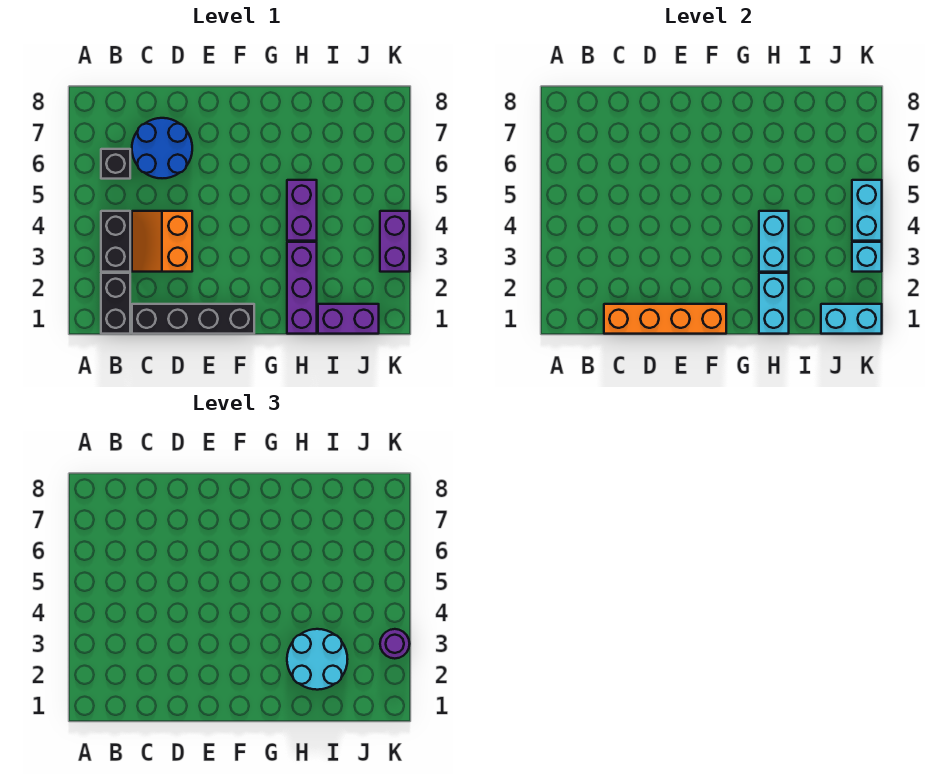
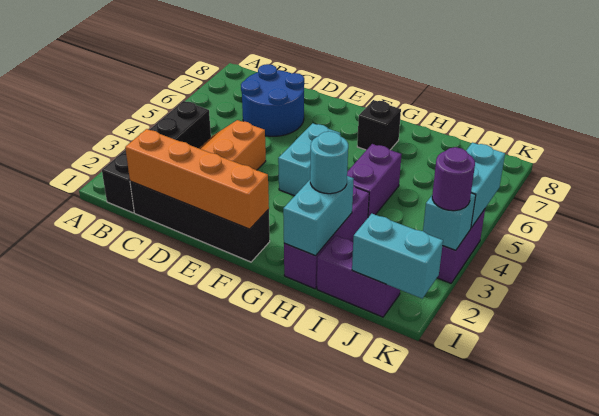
black 1x1 brick [101,149,130,179] -> black 1x1 brick moved to [357,100,401,150]
cyan 2x2 round brick [287,629,348,690] -> cyan 1x1 round brick [310,131,348,194]
cyan 1x2 brick [759,211,789,272] -> cyan 1x2 brick moved to [278,123,340,196]

